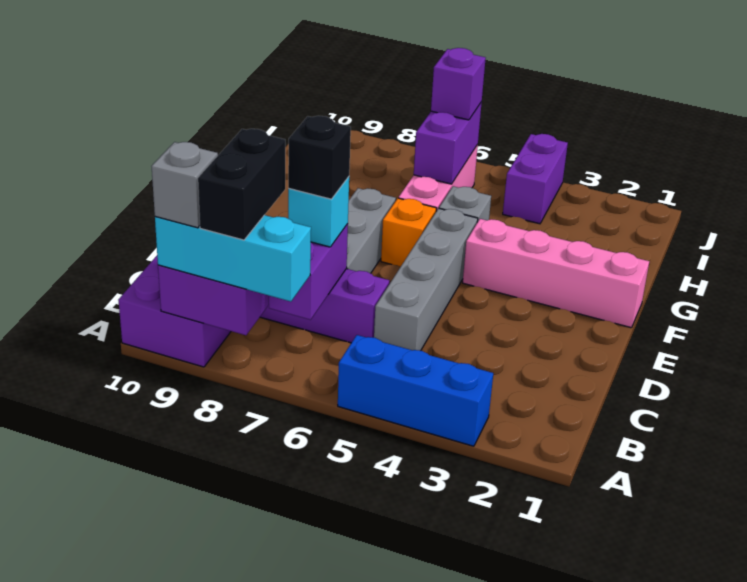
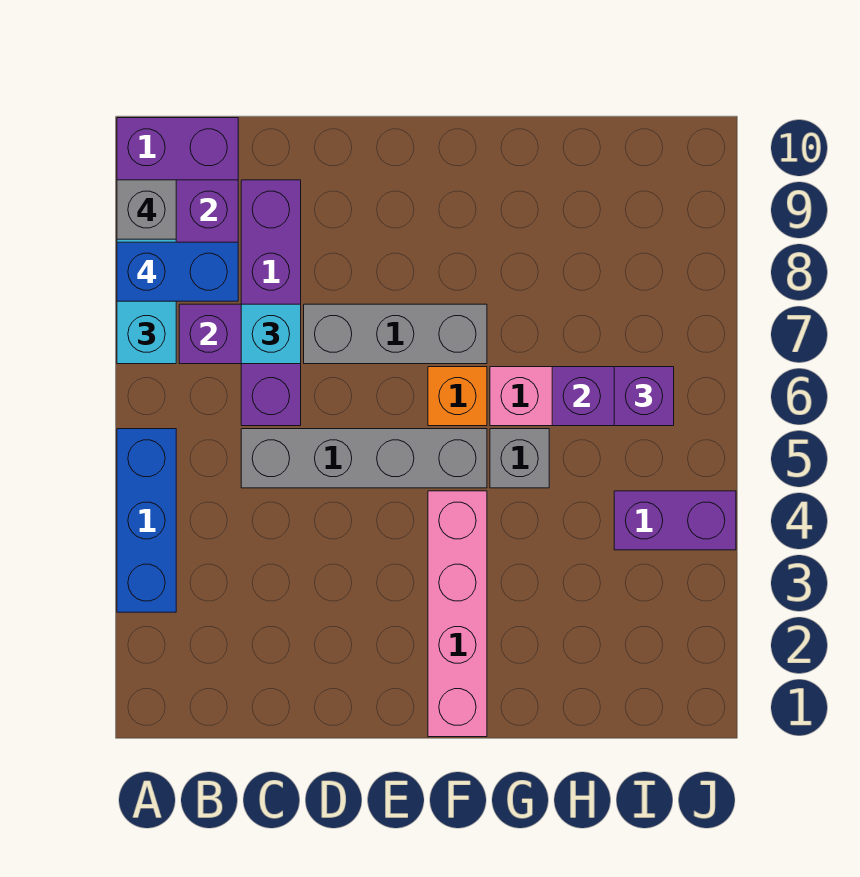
black 1x2 brick [198,129,285,240] -> blue 1x2 brick [117,242,238,301]
black 1x1 brick [288,116,351,199] -> none

